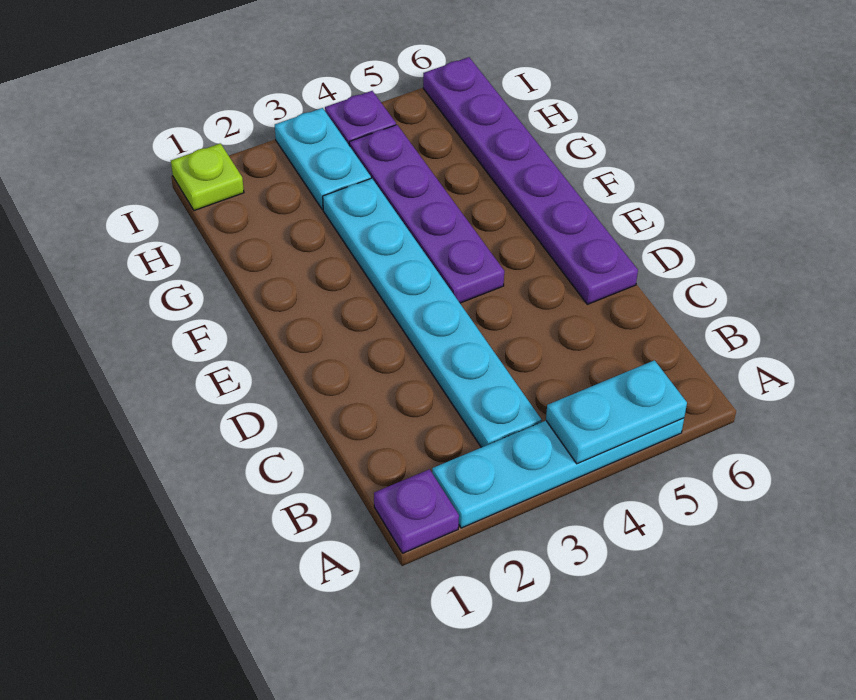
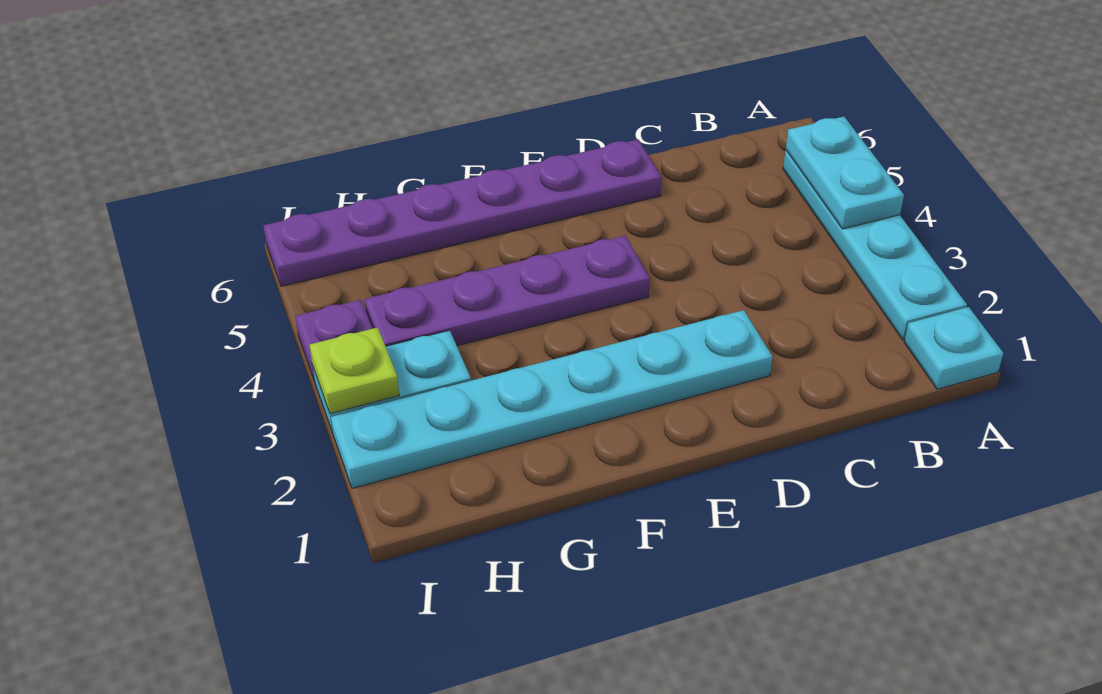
purple 1x1 plate [374,469,459,553] -> cyan 1x1 plate [904,307,1003,389]
cyan 1x6 plate [323,178,541,447] -> cyan 1x6 plate moved to [331,310,773,488]
lime 1x1 plate [171,143,244,211] -> lime 1x1 plate moved to [310,328,399,414]

